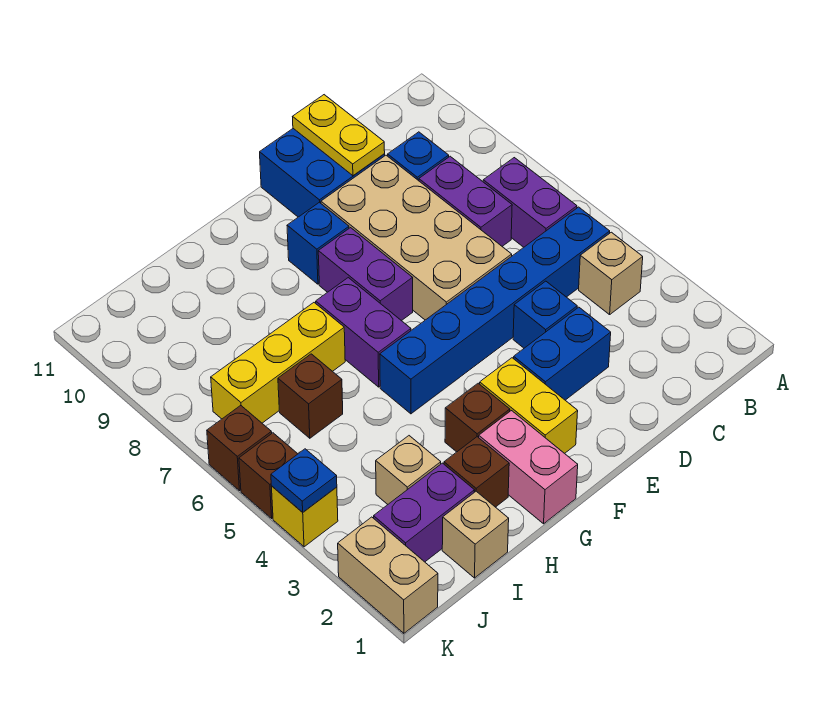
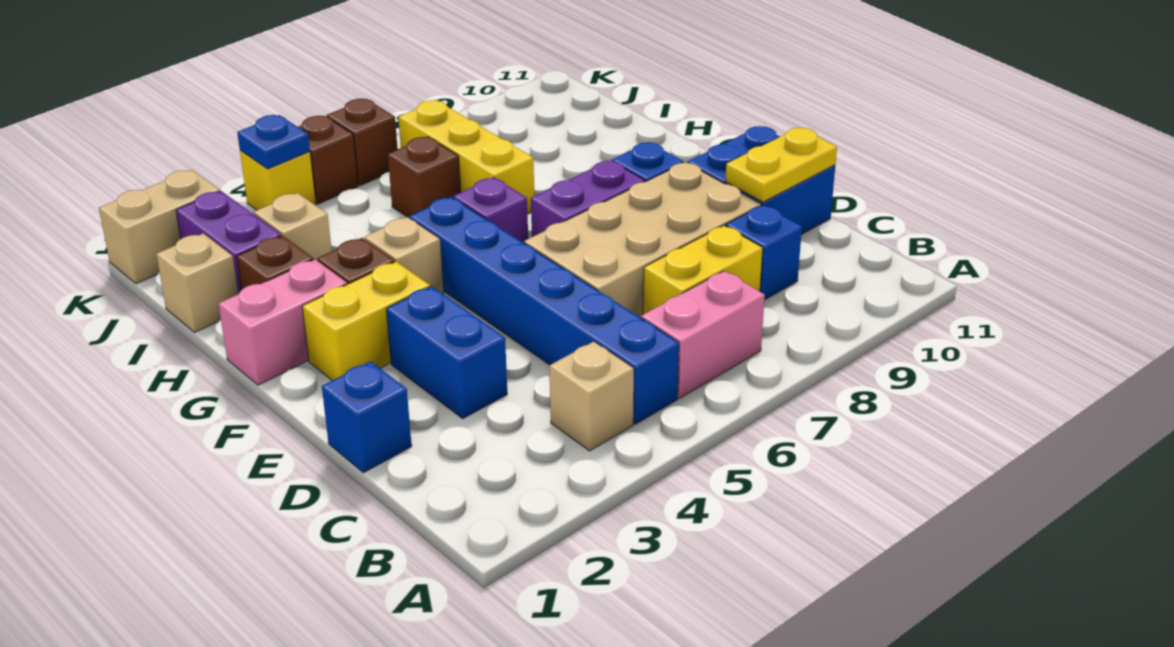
purple 1x2 brick [483,158,577,247] -> pink 1x2 brick [641,271,765,398]
purple 1x2 brick [419,156,512,246] -> yellow 1x2 brick [643,226,763,314]
blue 1x1 brick [513,281,577,348] -> blue 1x1 brick moved to [322,361,412,473]
none -> tan 1x1 brick [364,217,444,294]
purple 1x2 brick [316,278,411,387] -> purple 1x1 brick [453,178,528,243]

